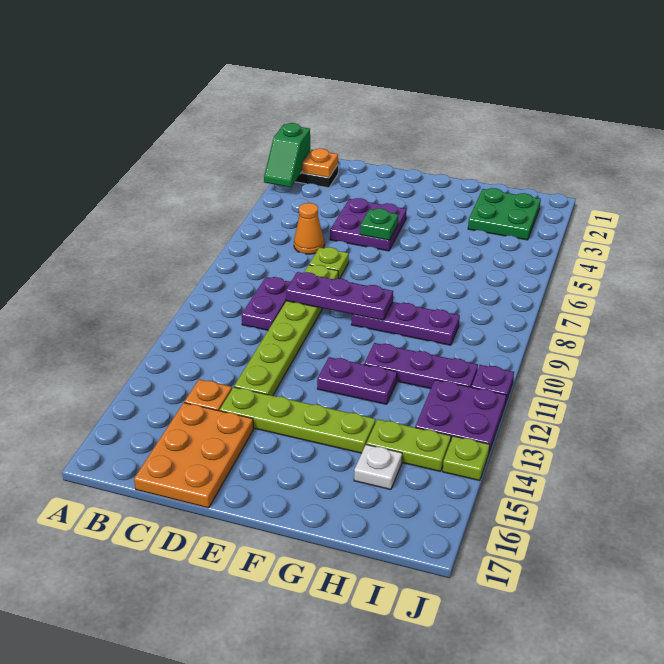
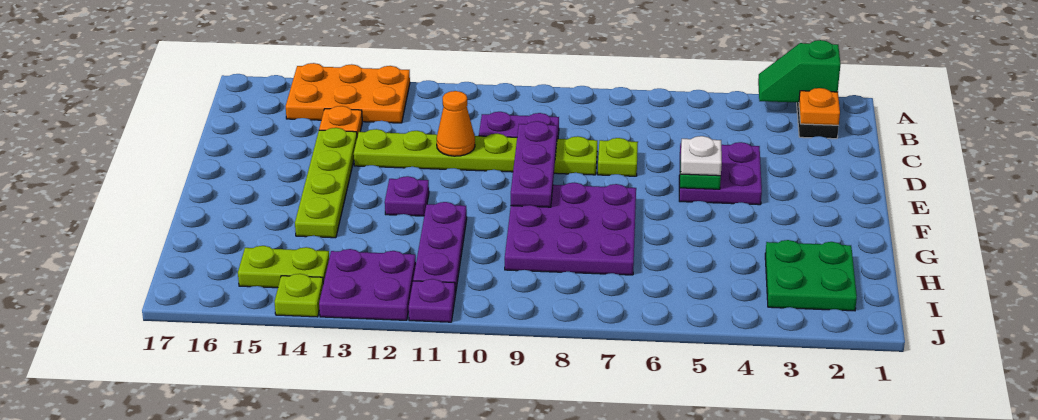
orange 1x1 cone [294,203,324,254] -> orange 1x1 cone moved to [437,91,475,156]
orange 2x3 plate [134,403,254,508] -> orange 2x3 plate moved to [286,63,410,123]
purple 1x3 plate [351,302,460,345] -> purple 3x3 plate [505,183,636,275]
purple 1x2 plate [317,357,397,404] -> purple 1x1 plate [385,176,429,216]
lime 1x2 plate [366,419,451,472] -> lime 1x2 plate turned to [238,246,329,288]
white 1x1 plate [354,445,402,490] -> white 1x1 plate moved to [681,136,722,176]

